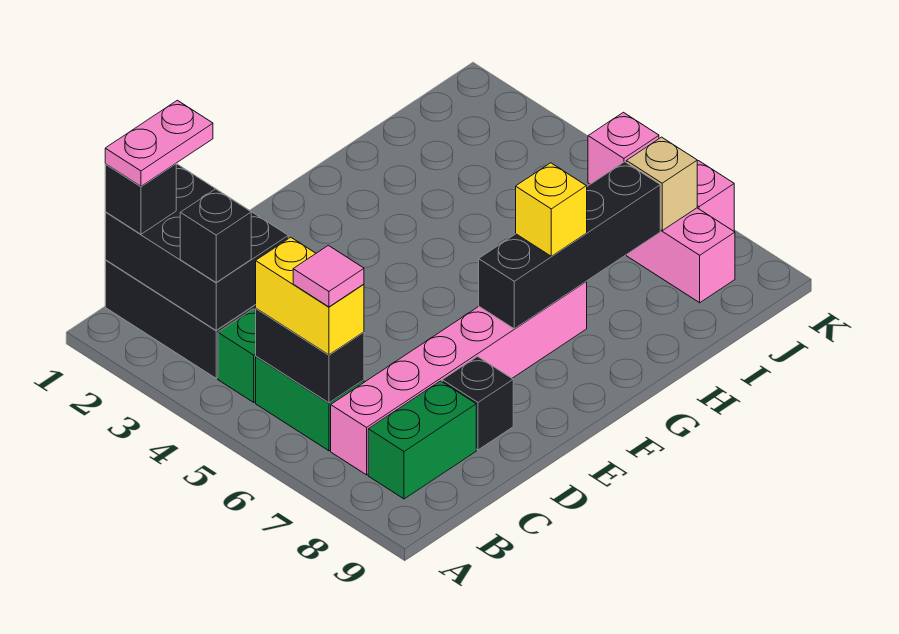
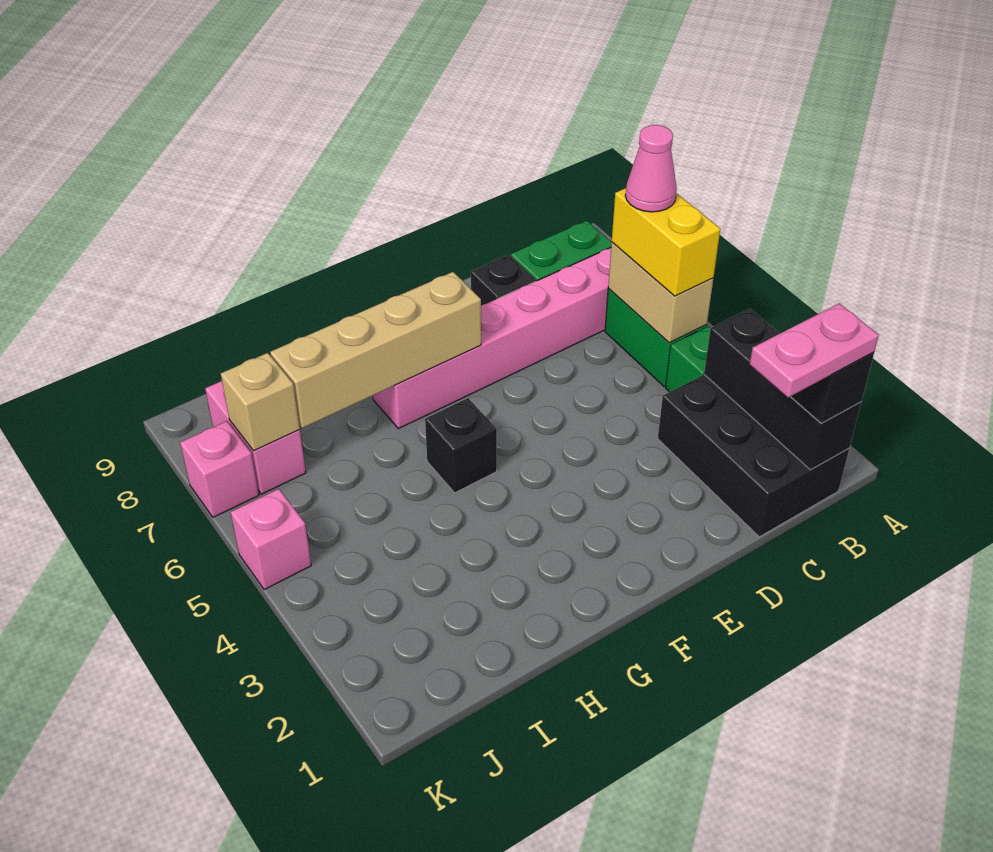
black 2x3 brick [105,164,288,330] -> black 1x3 brick [704,309,861,470]
black 1x1 brick [180,189,251,283] -> black 1x1 brick moved to [425,398,497,493]
black 1x2 brick [256,309,364,403] -> tan 1x2 brick [608,242,713,343]
pink 1x1 tile [293,245,364,307] -> pink 1x1 cone [625,125,677,212]
black 1x4 brick [479,162,660,329] -> tan 1x4 brick [270,272,481,428]
yellow 1x1 brick [516,163,587,256] -> none

